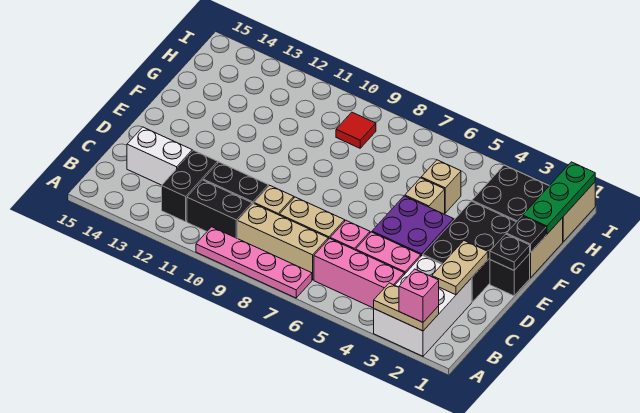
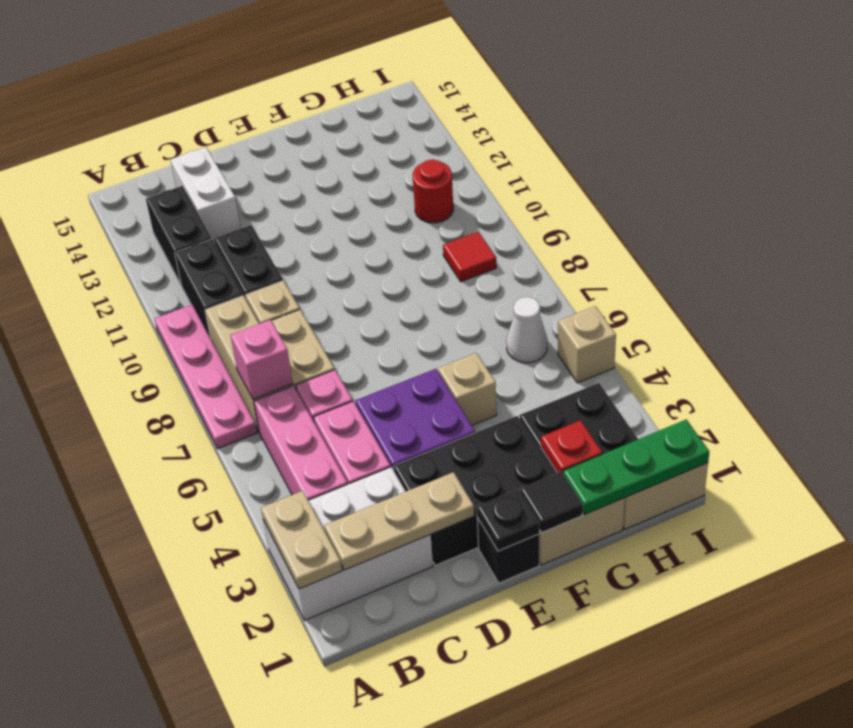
pink 1x1 brick [399,269,439,322] -> pink 1x1 brick moved to [231,320,293,399]
black 1x2 brick [162,150,218,222] -> black 1x2 brick turned to [146,186,212,284]
tan 1x2 plate [432,241,488,295] -> tan 1x3 plate [324,472,474,570]
black 1x1 plate [506,216,546,252] -> black 1x1 tile [520,472,583,533]
none -> red 1x1 plate [541,420,602,474]
tan 1x1 brick [421,160,461,213] -> tan 1x1 brick moved to [558,306,616,383]
none -> white 1x1 cone [507,297,548,363]
none -> red 1x1 round brick [413,160,453,223]

